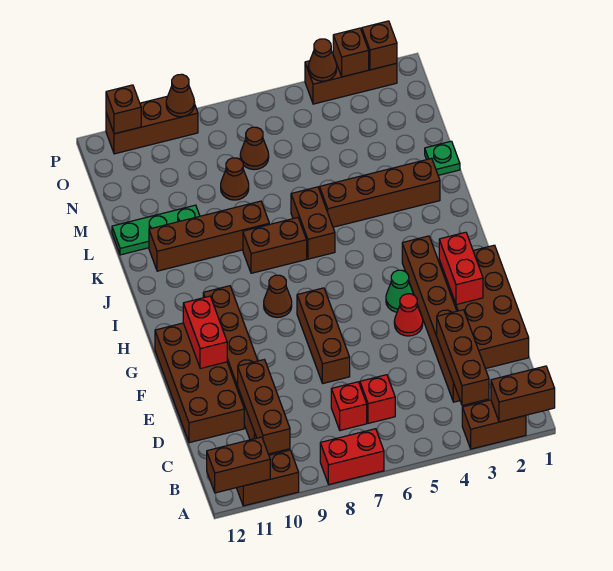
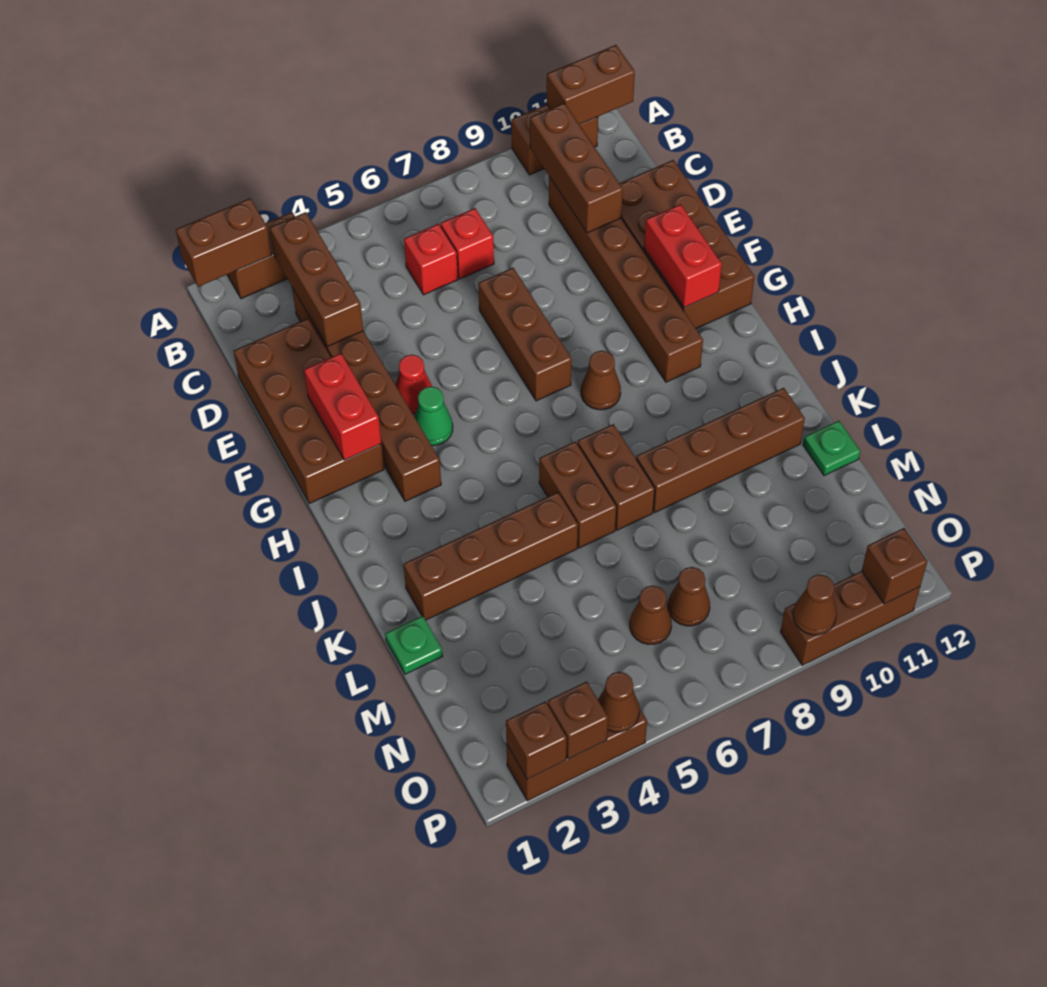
red 1x2 brick [320,429,384,484] -> none
brown 1x2 brick [243,218,307,273] -> brown 1x2 brick turned to [577,424,655,530]
green 1x3 plate [112,205,200,255] -> green 1x1 plate [803,421,860,476]
brown 1x1 cone [221,158,249,200] -> brown 1x1 cone moved to [630,586,672,644]

